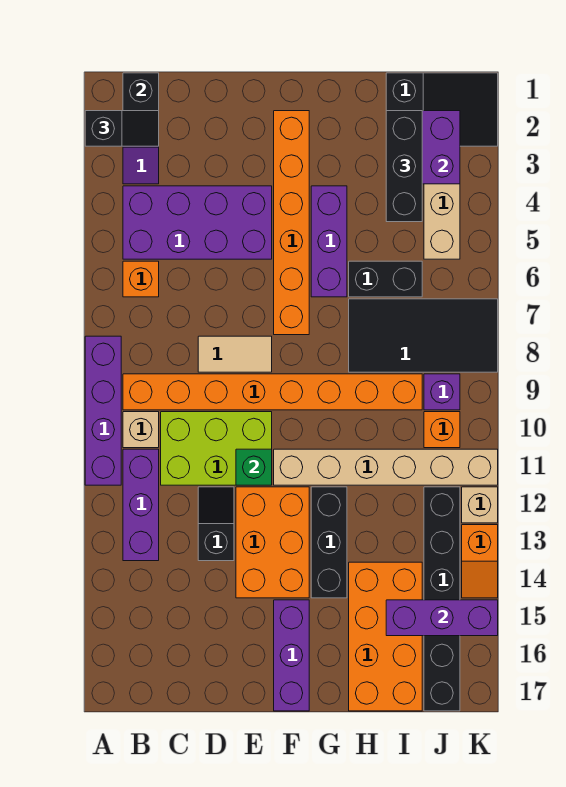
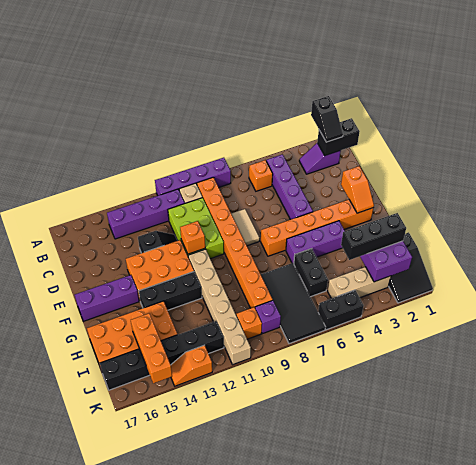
purple 2x4 brick [123,186,272,259] -> purple 1x4 brick [266,154,313,220]
purple 1x3 brick [123,449,159,561] -> purple 1x4 brick [107,189,185,239]
none -> orange 1x2 slope [341,166,374,213]
green 1x1 brick [236,449,272,485] -> orange 1x1 brick [180,221,205,254]
purple 1x3 brick [386,600,498,636] -> orange 1x3 brick [131,313,172,383]
none -> black 1x2 brick [318,290,364,330]
tan 1x1 brick [462,487,498,523] -> none

